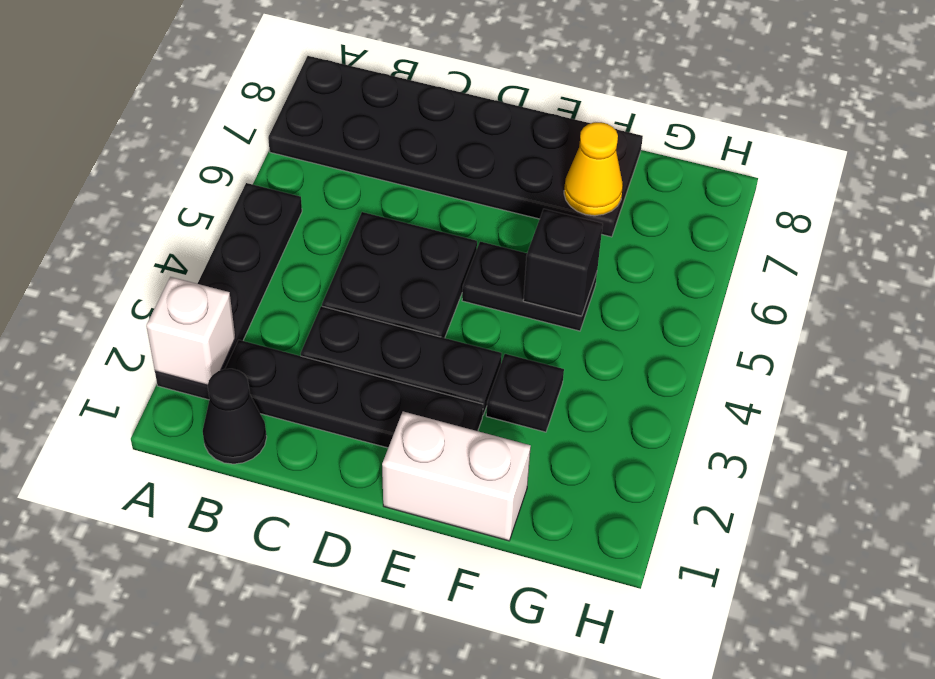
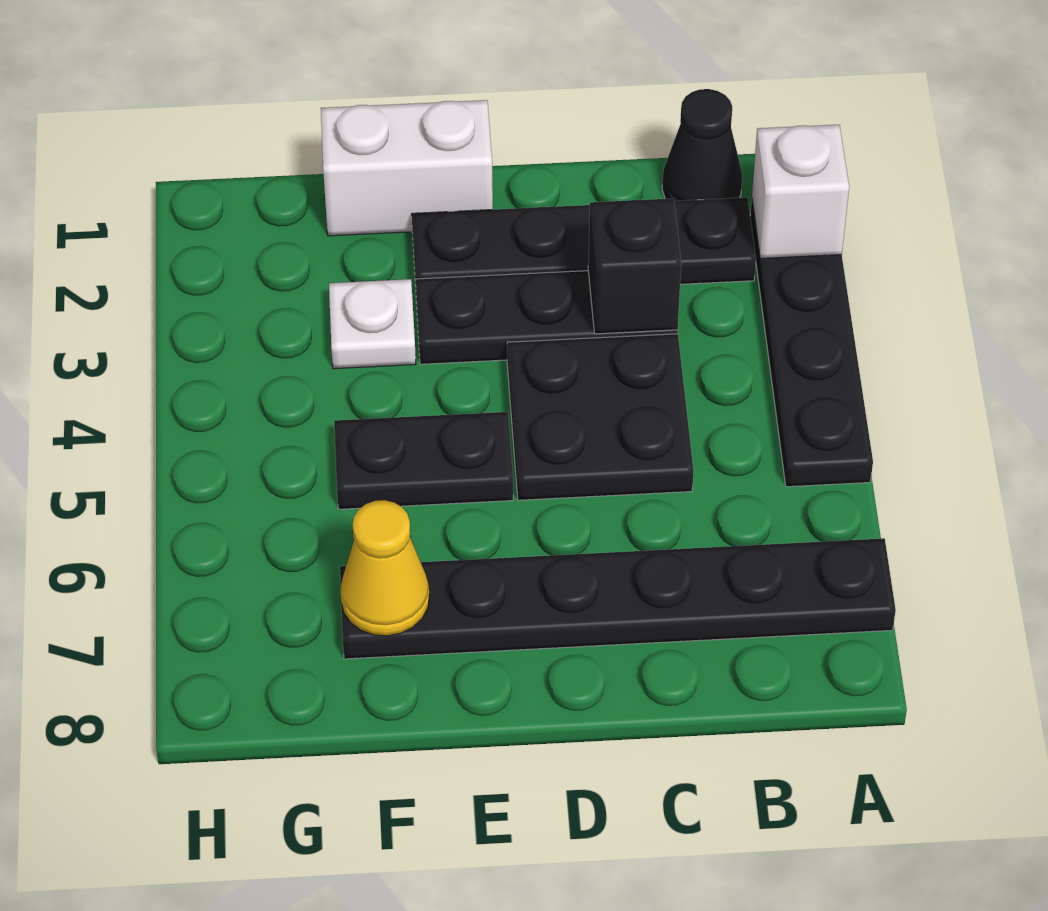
black 2x6 plate [268,56,643,237] -> black 1x6 plate [340,538,896,659]
black 1x1 plate [486,354,564,432] -> white 1x1 plate [329,279,416,369]
black 1x1 brick [523,209,603,316] -> black 1x1 brick moved to [588,198,681,334]

